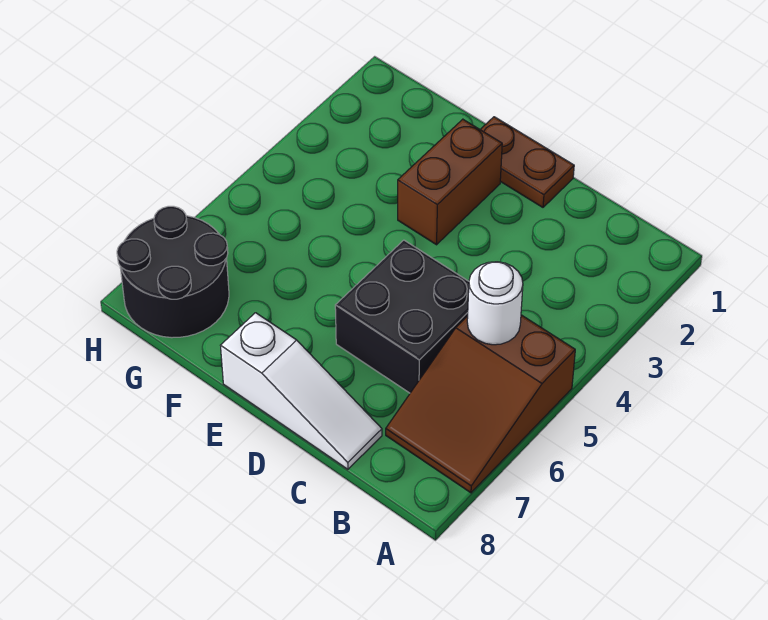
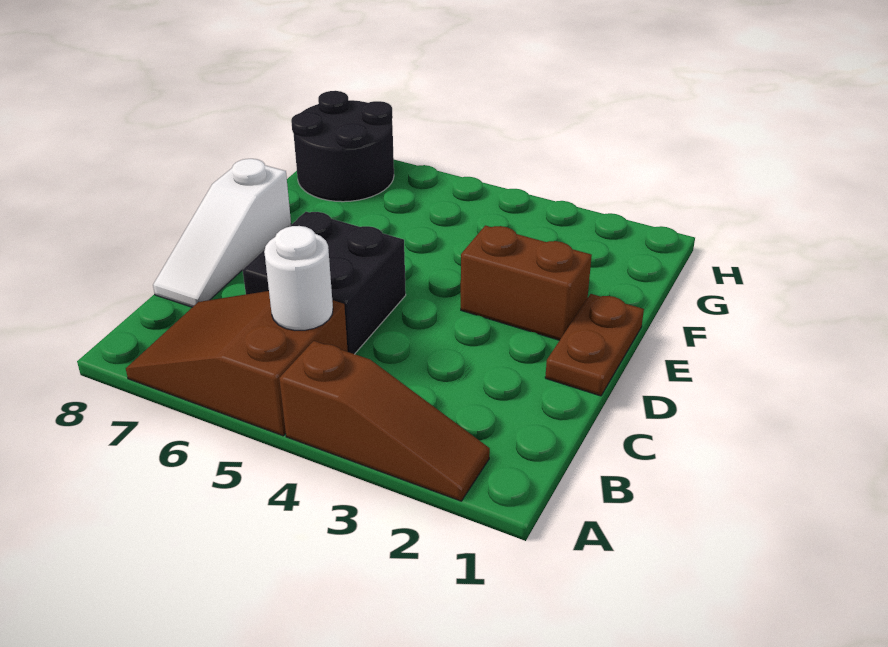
none -> brown 1x3 slope [279,341,490,501]

